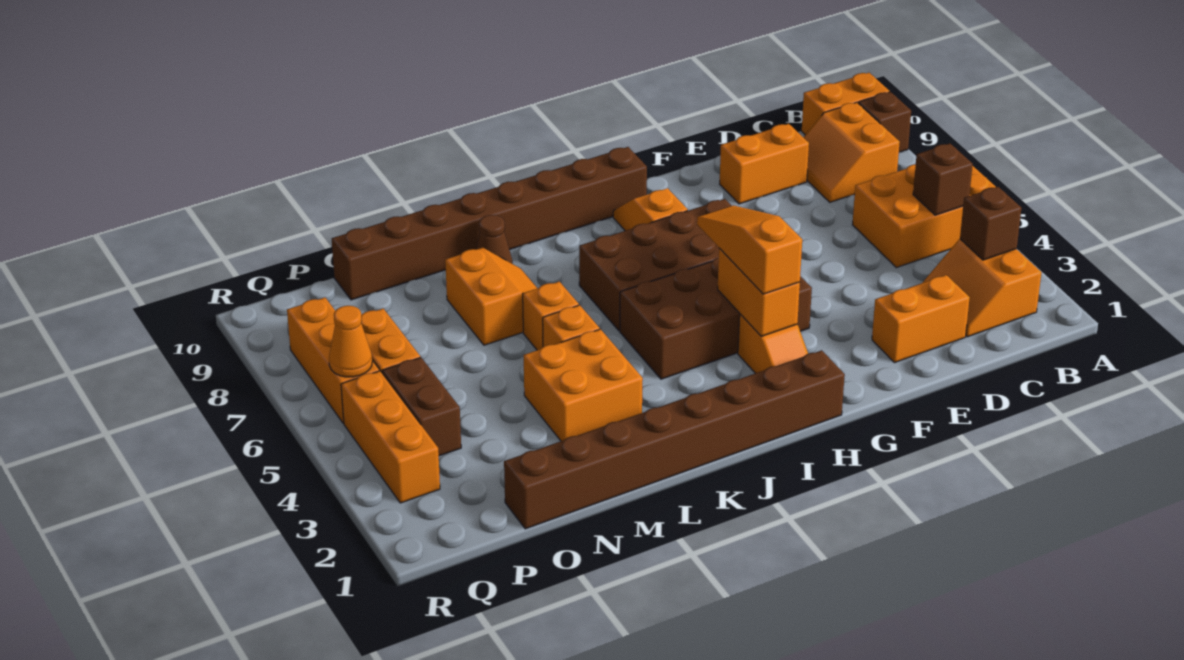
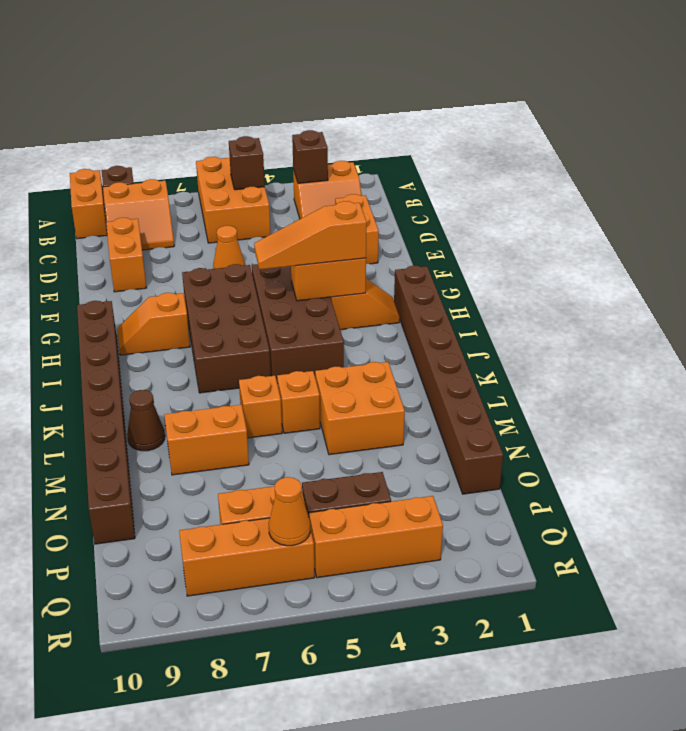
none -> orange 1x1 cone [213,226,245,269]

